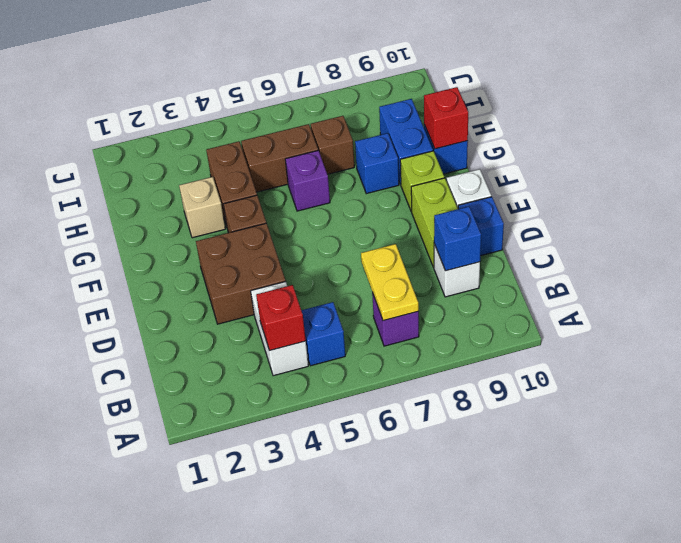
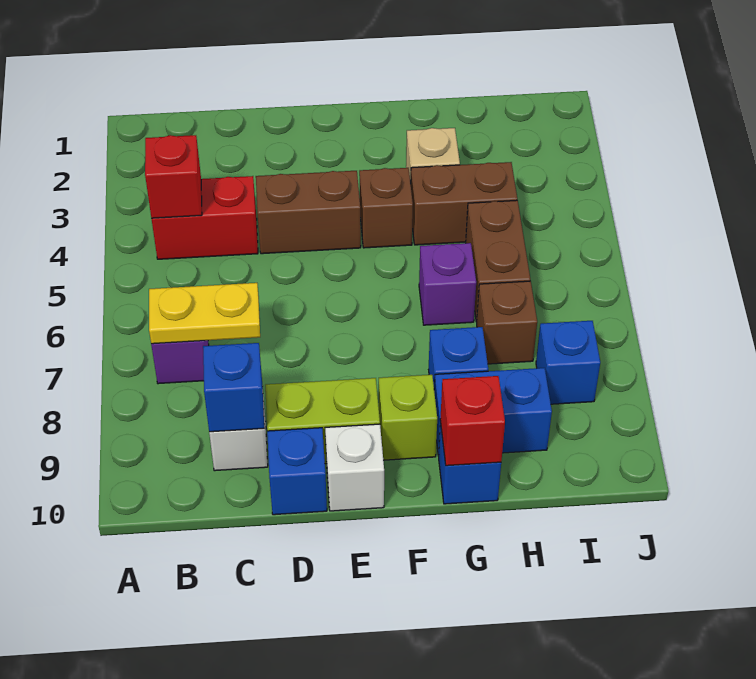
white 1x2 brick [251,282,308,376] -> red 1x2 brick [152,176,258,259]
blue 1x1 brick [301,302,345,366] -> blue 1x1 brick moved to [536,321,600,404]
brown 2x2 brick [196,223,286,324] -> brown 1x2 brick [256,171,361,254]

